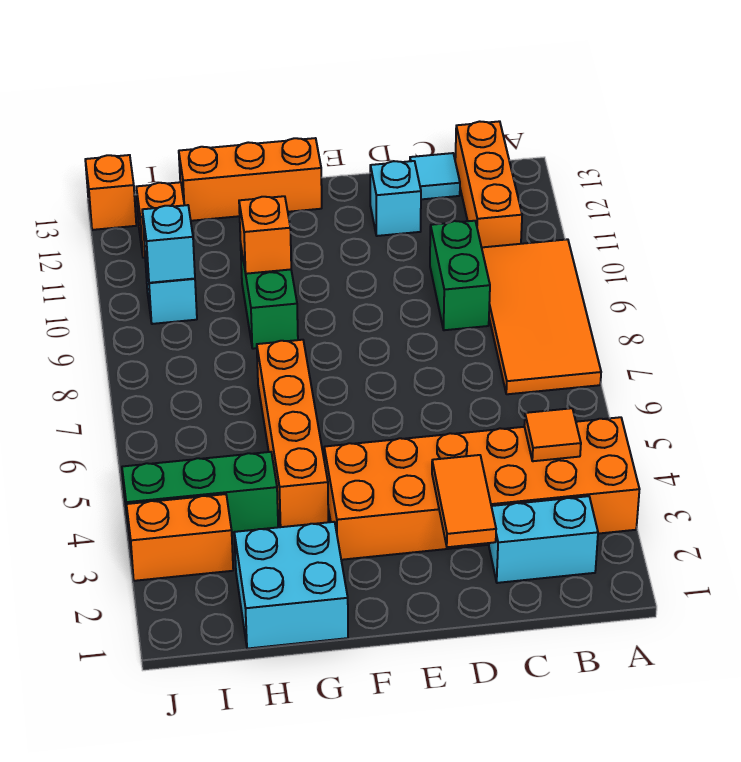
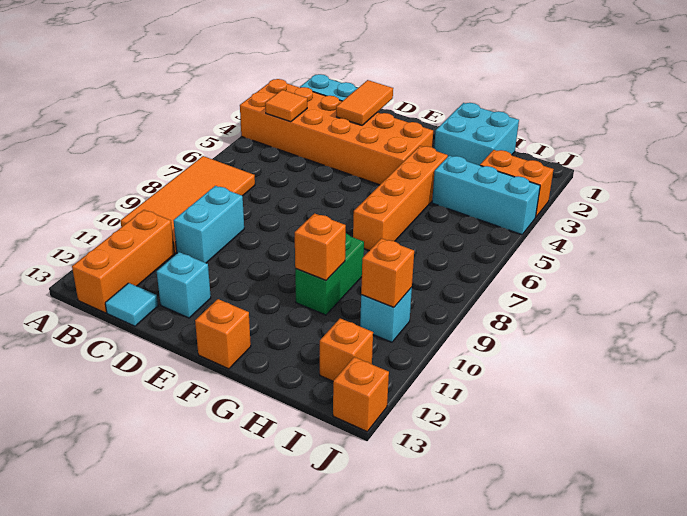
green 1x2 brick [430,221,490,330] -> cyan 1x2 brick [173,186,244,263]
orange 1x3 brick [179,138,322,221] -> orange 1x1 brick [195,299,251,369]
green 1x3 brick [122,452,278,537] -> cyan 1x3 brick [432,156,540,235]
cyan 1x1 brick [142,205,195,283] -> orange 1x1 brick [361,238,414,307]

